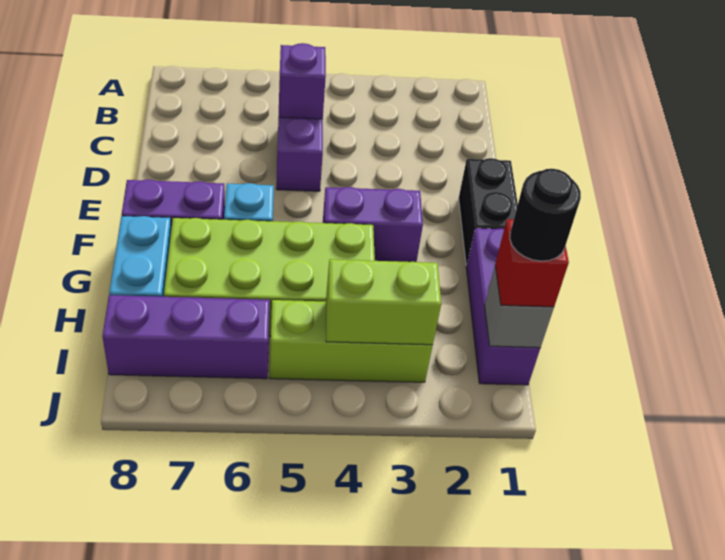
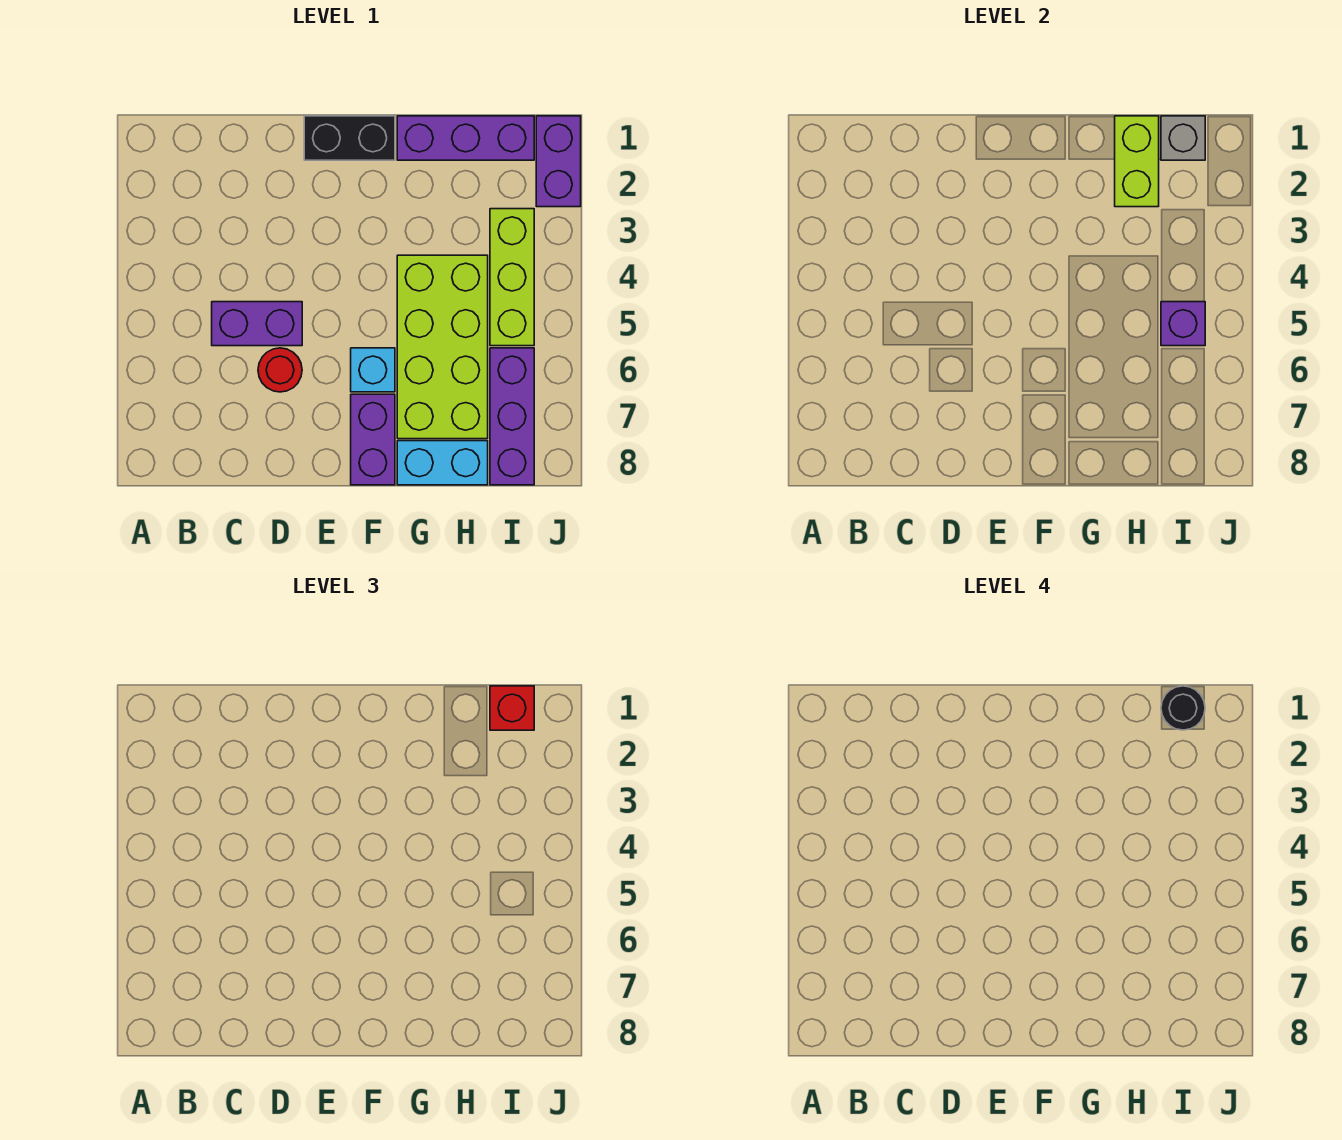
purple 1x1 brick [279,43,326,119] -> purple 1x1 brick moved to [1161,302,1205,346]
none -> red 1x1 round brick [258,348,302,392]
purple 1x2 brick [323,187,423,262] -> purple 1x2 brick moved to [536,116,581,207]
lime 1x2 brick [326,259,441,345] -> lime 1x2 brick moved to [1115,116,1159,207]

